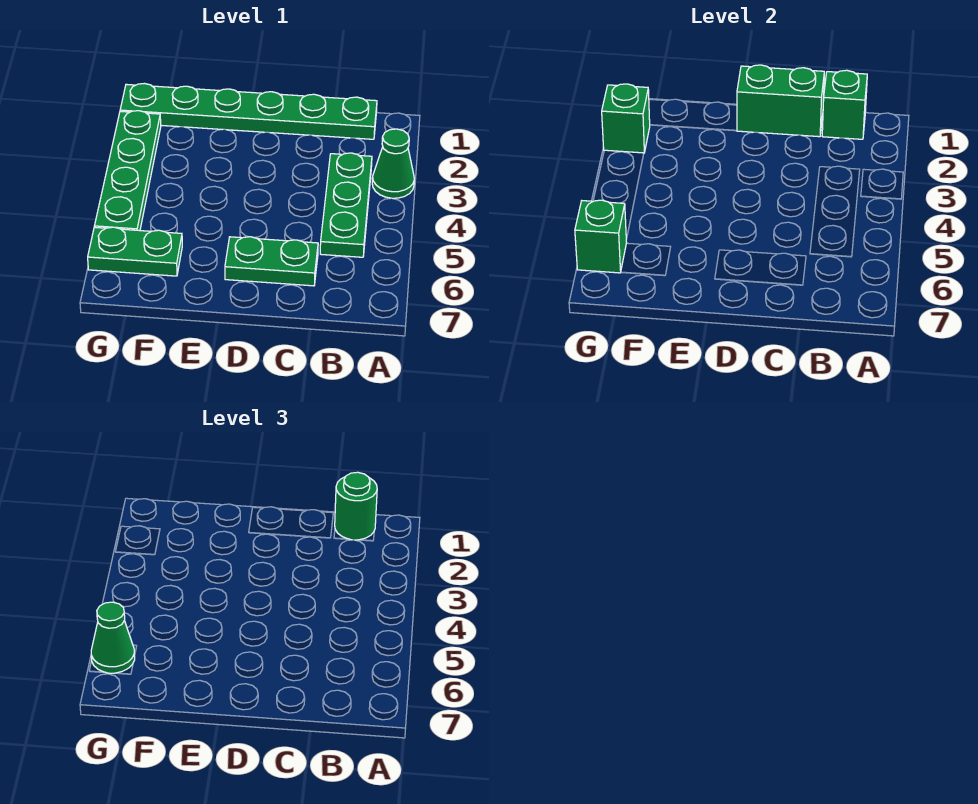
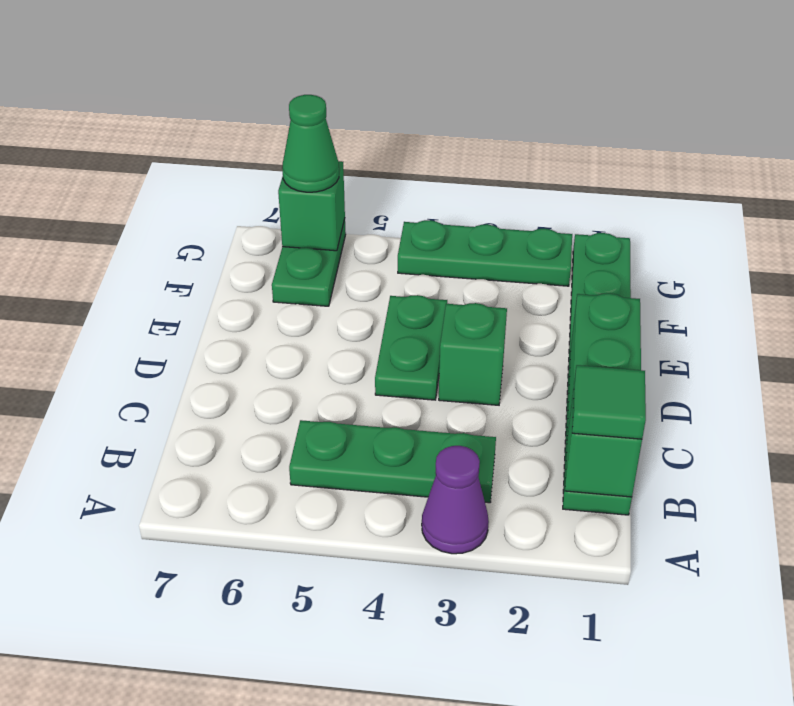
green 1x1 cone [372,129,414,198] -> purple 1x1 cone [422,446,489,554]
green 1x1 round brick [335,472,377,540] -> green 1x1 tile [572,365,646,439]
green 1x2 plate [225,237,318,286] -> green 1x2 plate moved to [375,295,447,400]
green 1x4 plate [95,111,161,231] -> green 1x3 plate [398,220,572,286]
green 1x1 brick [602,84,650,153] -> green 1x1 brick moved to [439,303,507,405]

